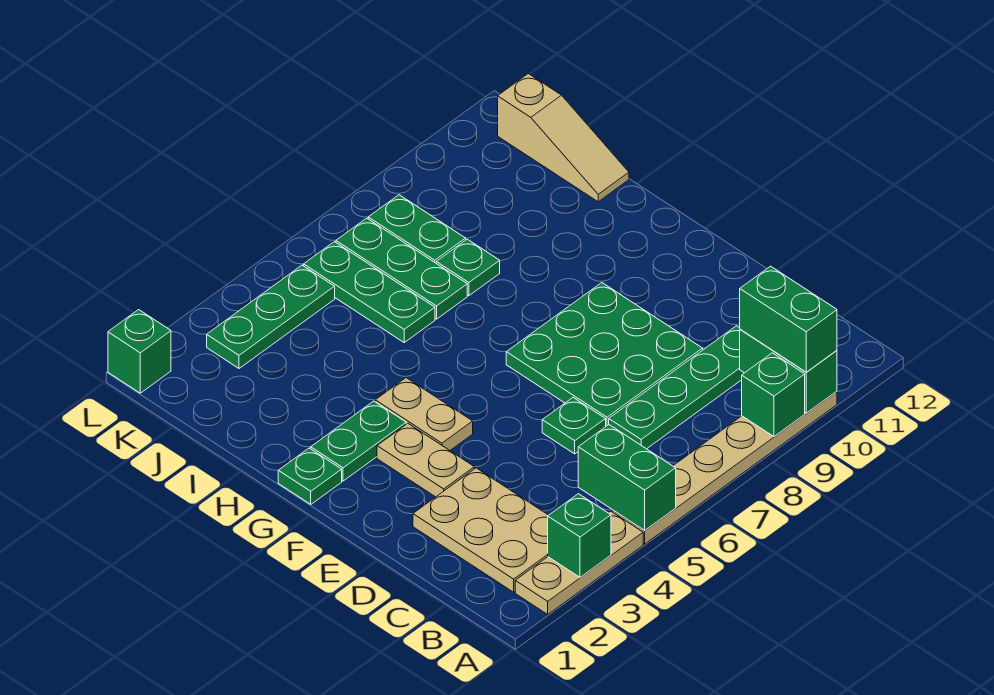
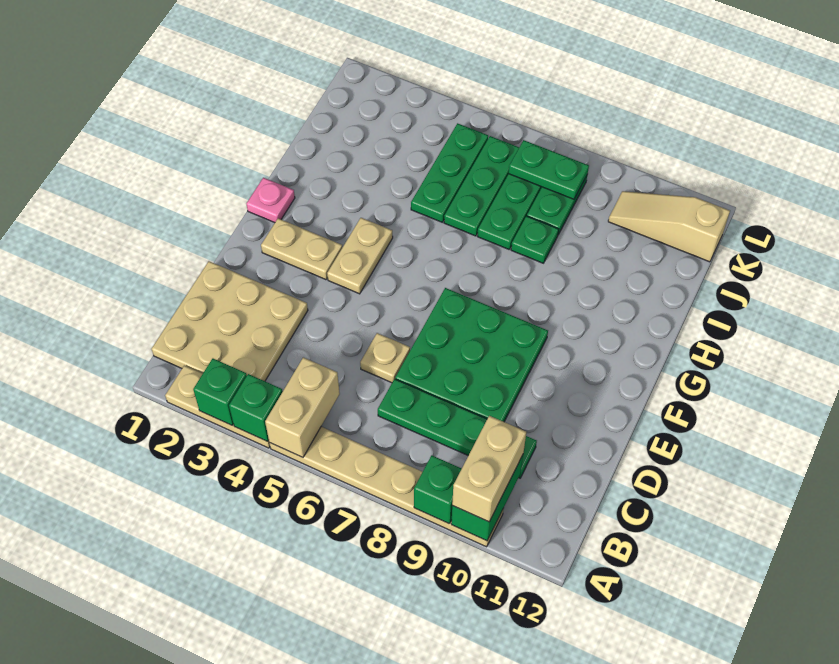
green 1x2 brick [578,425,676,531] -> tan 1x2 brick [265,357,340,457]
green 1x2 brick [740,266,837,372] -> tan 1x2 brick [452,416,526,522]
tan 2x3 plate [413,468,548,592] -> tan 3x3 plate [152,261,308,381]
green 1x1 plate [542,398,606,454] -> tan 1x1 plate [360,333,410,383]
tan 1x2 plate [377,424,474,497] -> tan 1x2 plate turned to [261,218,342,280]
green 1x1 plate [278,448,342,504] -> pink 1x1 plate [247,178,295,223]
green 1x2 plate [311,401,406,481] -> green 1x2 plate moved to [509,140,589,199]
tan 1x3 slope [498,74,629,202] -> tan 1x3 slope turned to [608,191,730,262]
green 1x3 plate [207,265,335,368] -> green 1x3 plate turned to [411,123,488,222]
green 1x1 brick [108,310,171,393] -> green 1x1 brick moved to [229,374,283,441]

